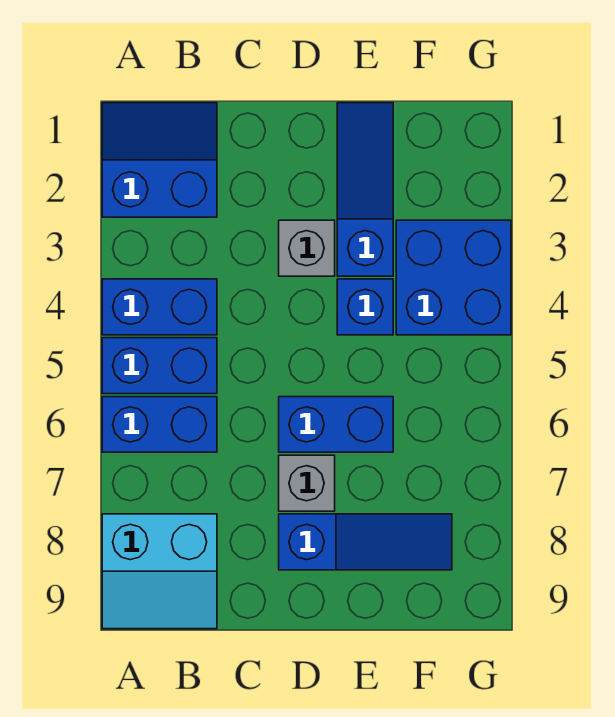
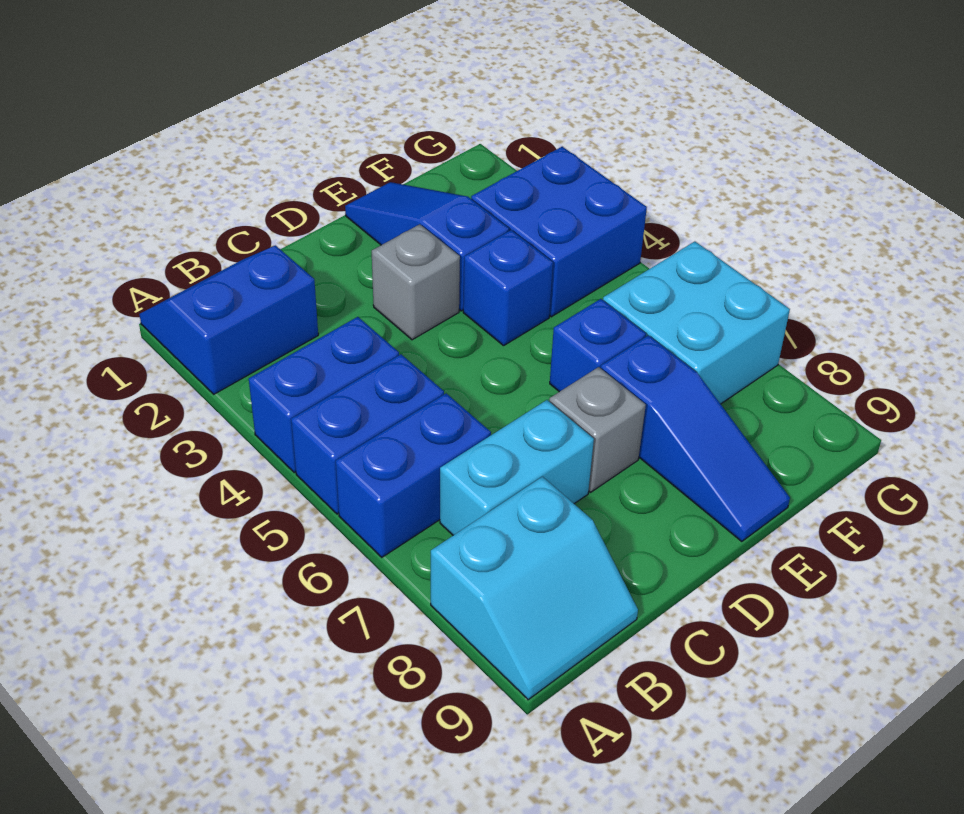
none -> cyan 1x2 brick [440,400,594,535]
blue 1x2 brick [279,397,393,452] -> blue 1x1 brick [550,299,646,392]
blue 1x3 slope [279,514,452,570] -> blue 1x3 slope turned to [601,335,790,542]
none -> cyan 2x2 brick [603,242,790,404]

